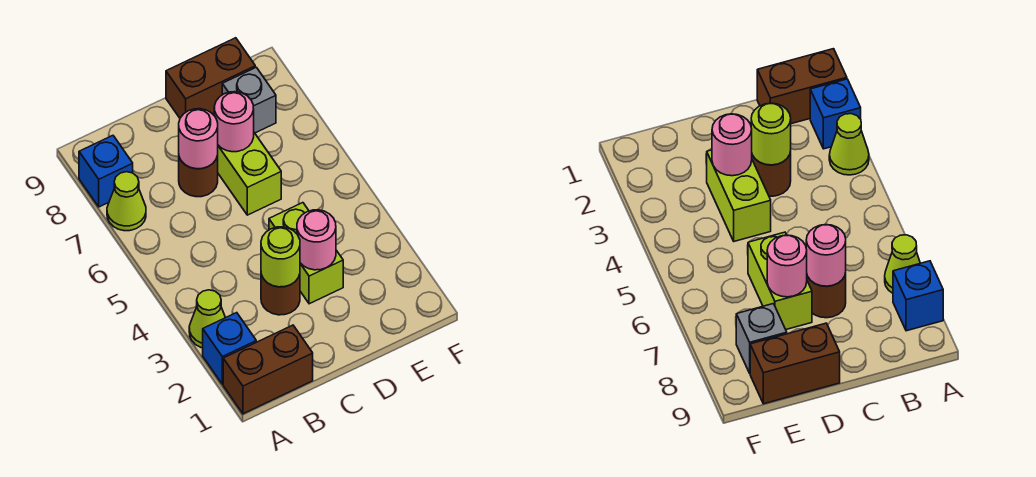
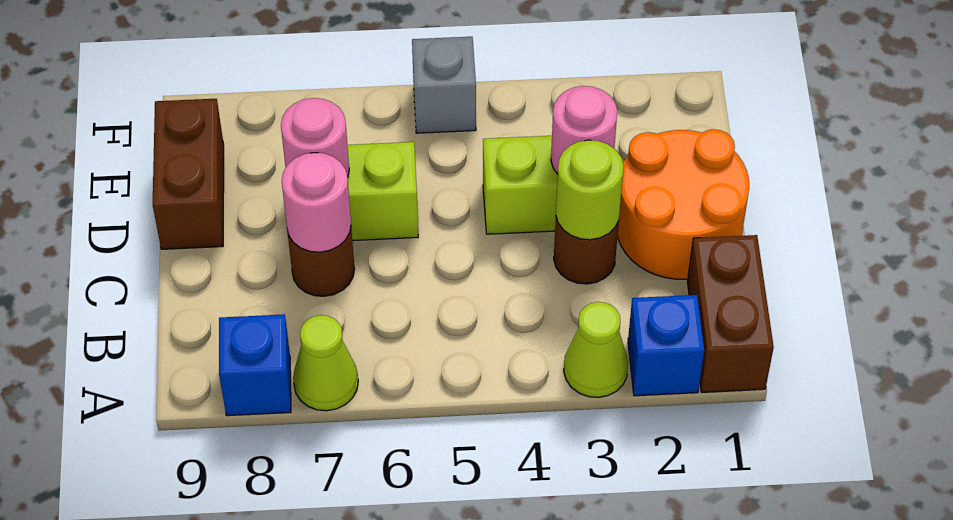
none -> orange 2x2 round brick [617,129,749,279]
grey 1x1 brick [222,67,276,133] -> grey 1x1 brick moved to [412,37,476,133]

